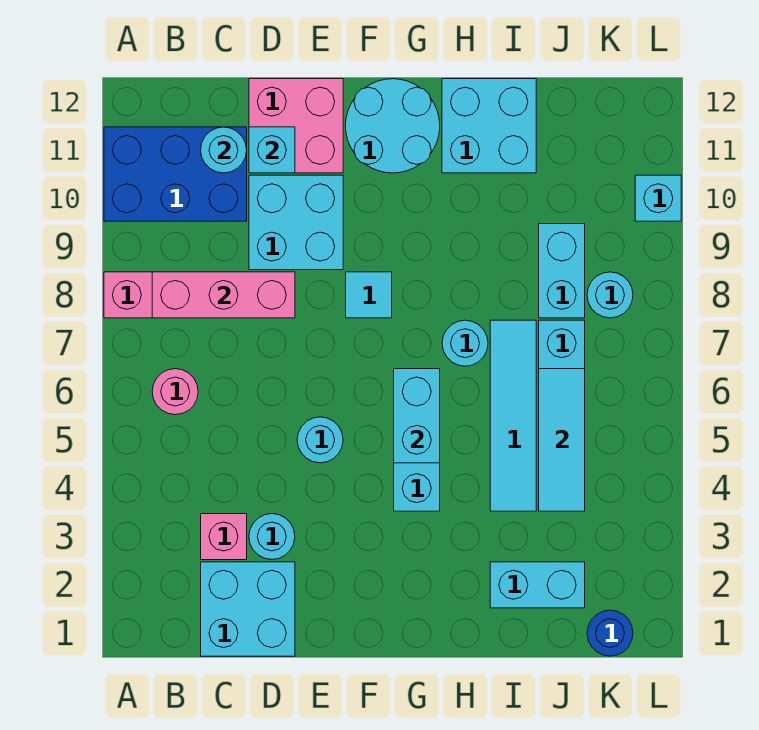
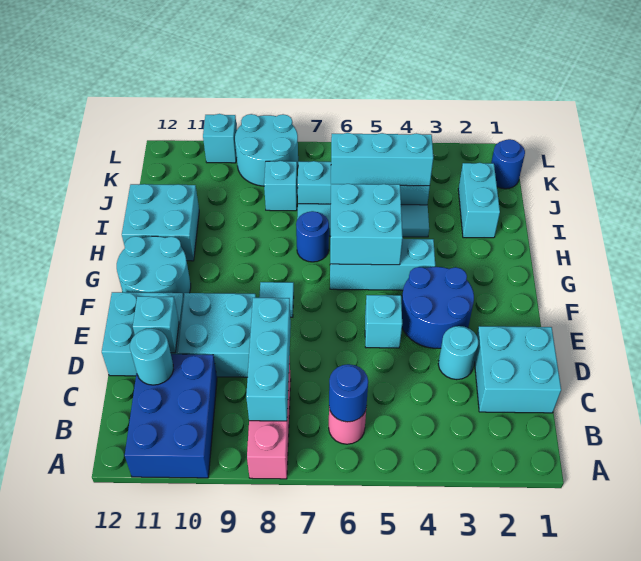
none -> blue 1x1 round brick [329,364,368,422]
pink 1x3 brick [152,272,295,318] -> cyan 1x3 brick [246,297,291,421]
pink 1x1 brick [201,514,247,560] -> none
pink 2x2 brick [249,79,343,173] -> cyan 2x2 brick [102,292,184,376]
none -> blue 2x2 round brick [402,267,474,348]
cyan 1x1 round brick [297,417,343,463] -> cyan 1x1 brick [365,295,402,348]
cyan 1x2 brick [394,369,440,463] -> cyan 2x2 brick [330,184,403,265]
cyan 1x1 round brick [442,320,488,366] -> blue 1x1 round brick [296,211,329,262]
cyan 1x3 tile [539,369,585,511] -> cyan 1x3 brick [331,133,433,186]
cyan 1x2 brick [539,224,585,318] -> cyan 1x1 brick [264,161,298,211]
cyan 1x1 round brick [587,272,633,318] -> cyan 2x2 round brick [235,114,298,186]

